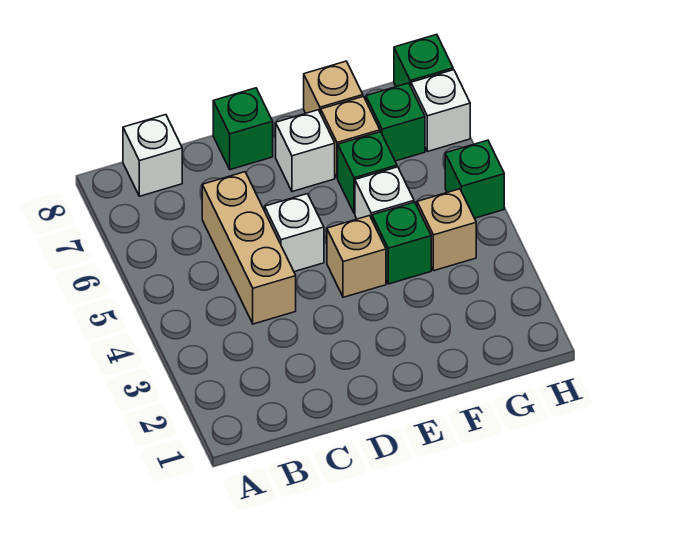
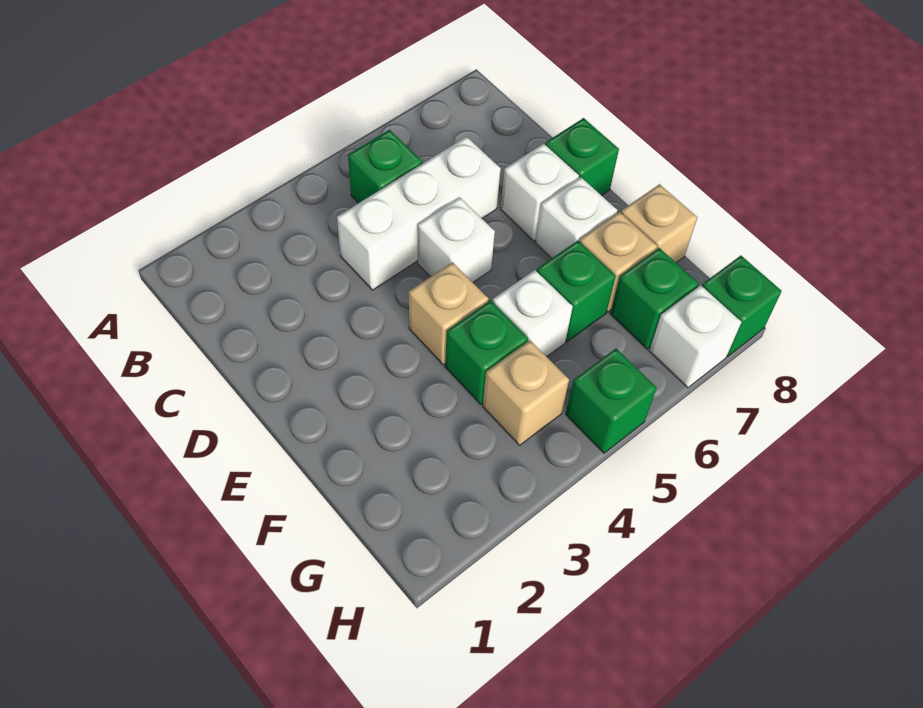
none -> green 1x1 brick [348,130,422,203]
white 1x1 brick [123,115,182,196] -> white 1x1 brick moved to [500,144,579,241]
tan 1x3 brick [202,172,296,324] -> white 1x3 brick [337,137,501,290]

